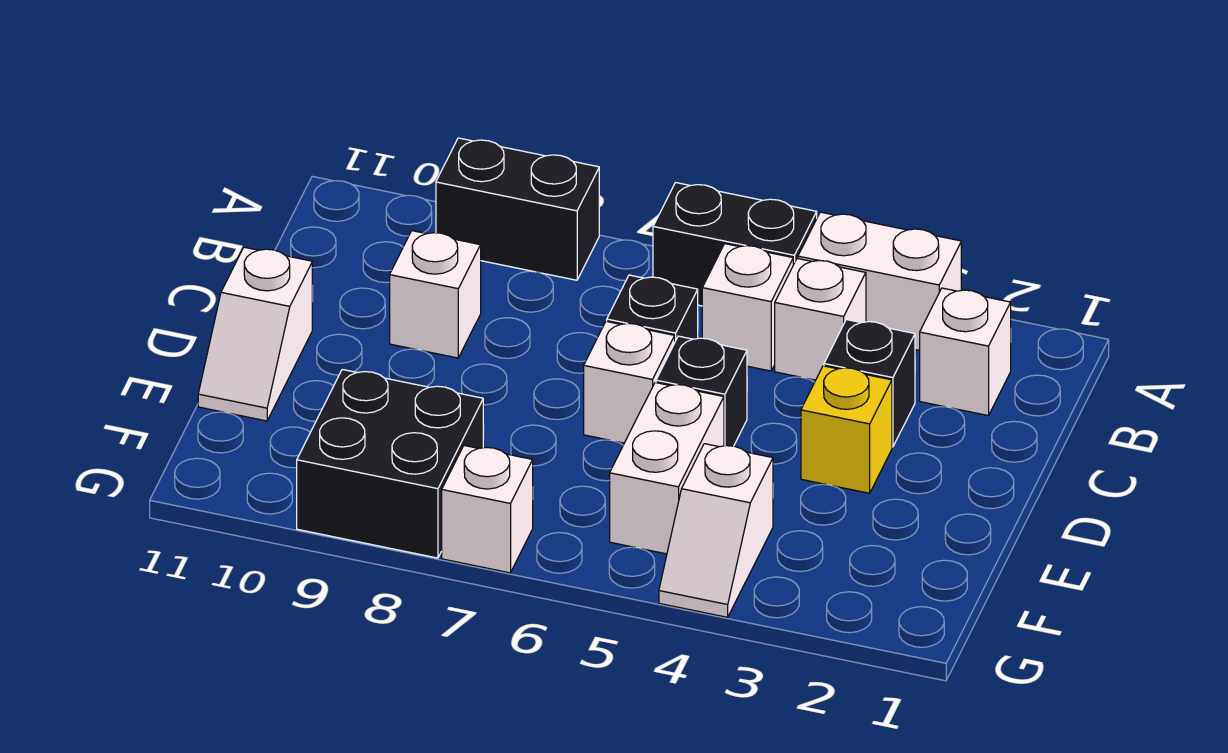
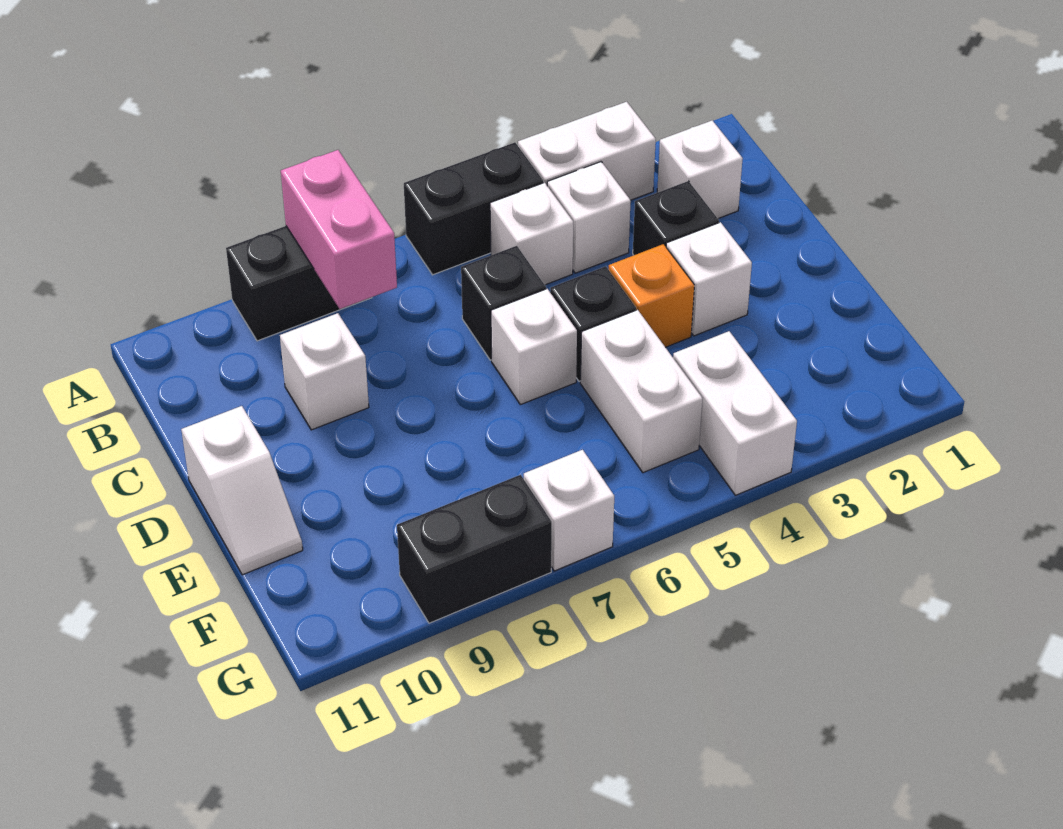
none -> pink 1x2 brick [281,150,397,309]
yellow 1x1 brick [801,366,892,493] -> white 1x1 brick [666,222,752,336]
none -> orange 1x1 brick [609,244,694,347]
white 1x2 slope [659,444,773,617] -> white 1x2 brick [673,331,797,495]
black 2x2 brick [297,370,483,558] -> black 1x2 brick [397,475,552,623]

